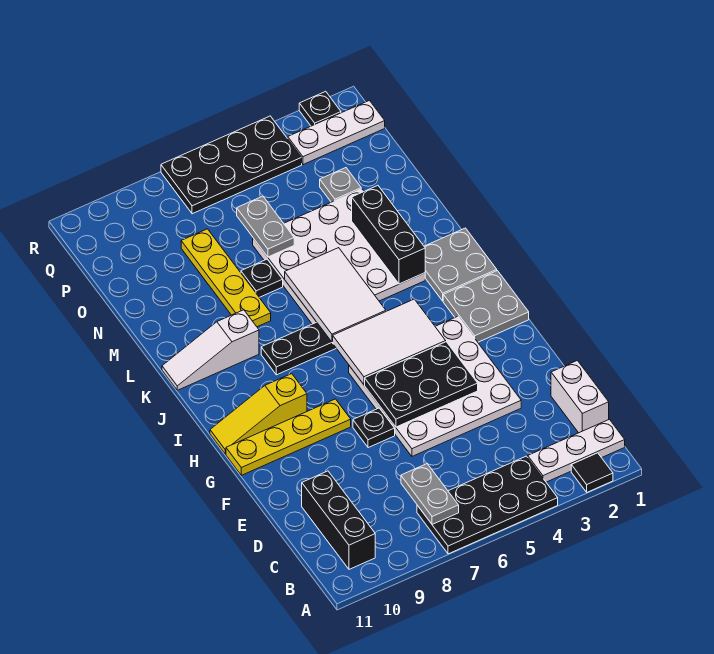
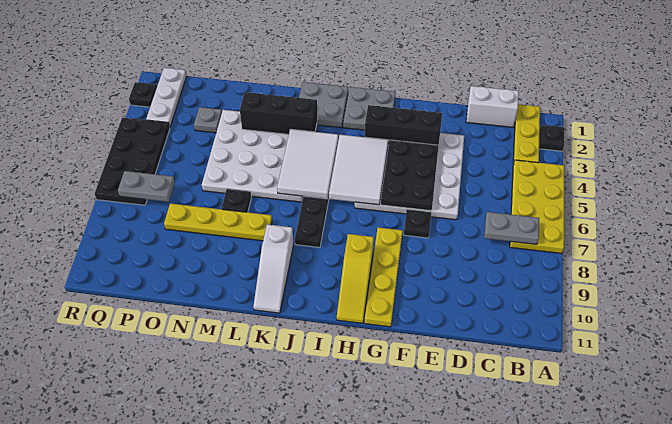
black 1x1 tile [571,453,613,492] -> black 1x1 plate [539,125,564,151]
black 2x4 plate [417,456,558,554] -> yellow 2x4 plate [510,160,564,253]
white 1x3 plate [528,419,625,482] -> yellow 1x3 plate [513,104,540,164]
black 1x3 brick [302,471,375,569] -> black 1x3 brick moved to [365,105,442,145]
white 2x3 tile [285,248,386,342] -> white 2x3 tile turned to [277,129,338,199]
grey 1x2 plate [237,196,294,257] -> grey 1x2 plate moved to [118,171,175,202]

